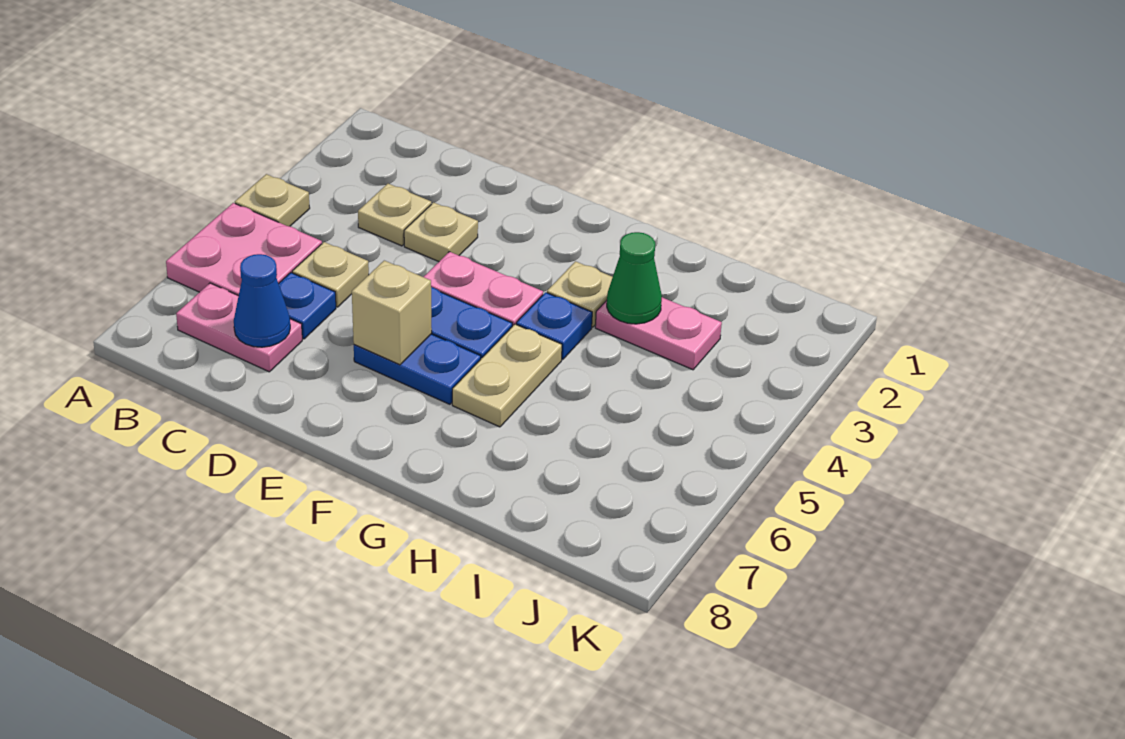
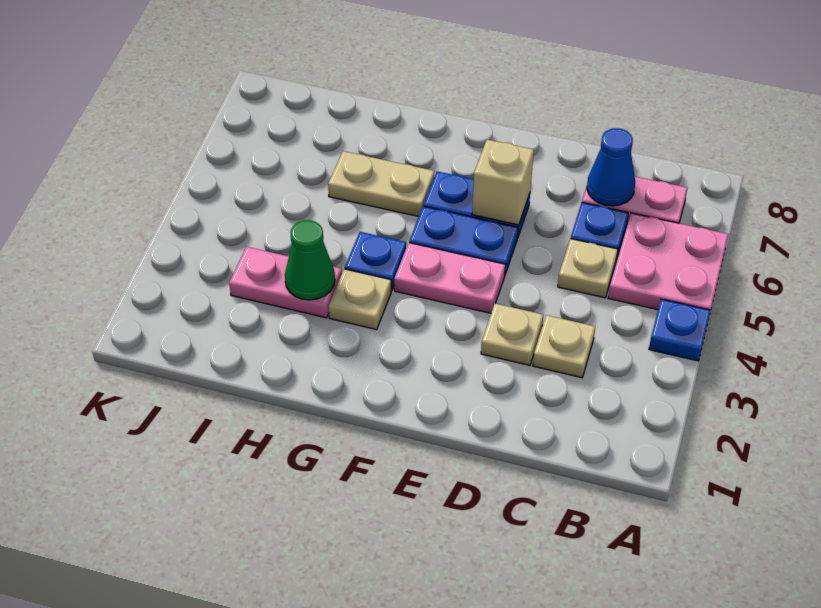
tan 1x1 plate [235,174,310,226] -> blue 1x1 plate [649,299,711,361]
tan 1x2 plate [452,324,562,427] -> tan 1x2 plate turned to [328,151,434,217]

